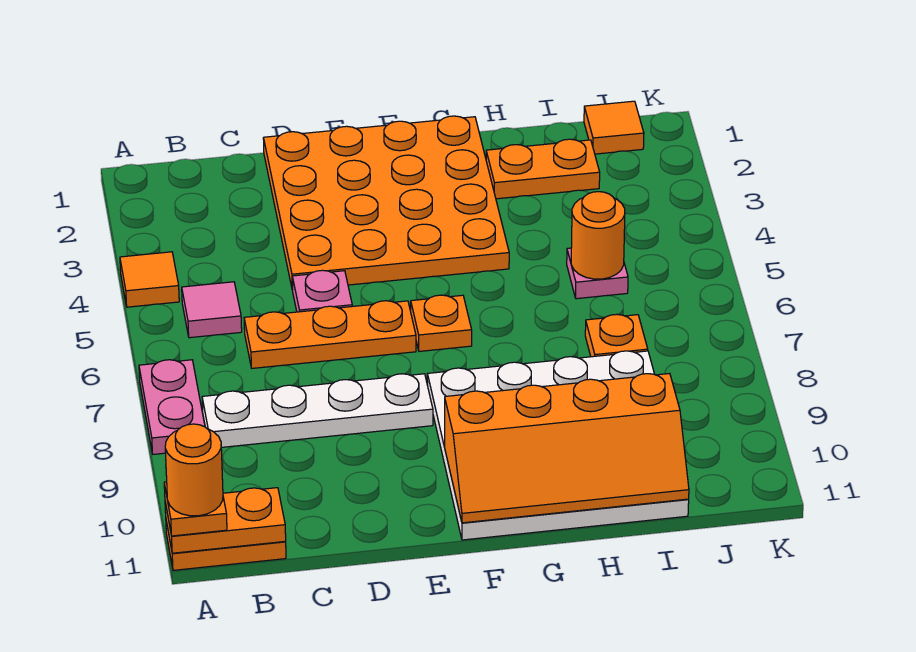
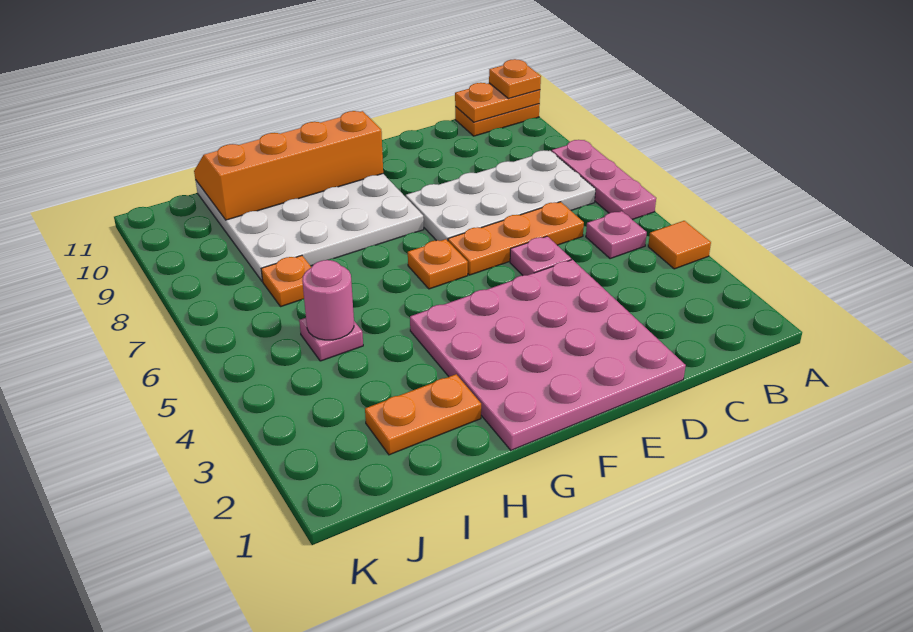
pink 1x2 plate [139,360,205,454] -> pink 1x3 plate [552,140,656,220]
orange 1x1 round brick [165,424,223,516] -> none
pink 1x1 tile [182,282,242,338] -> pink 1x1 plate [586,211,647,259]
white 1x4 plate [202,374,433,447] -> white 2x4 plate [406,150,596,241]
orange 4x4 plate [263,116,509,290] -> pink 4x4 plate [410,260,686,450]
orange 1x1 round brick [571,192,625,279] -> pink 1x1 round brick [302,260,354,340]
orange 1x1 tile [584,101,644,154] -> none

